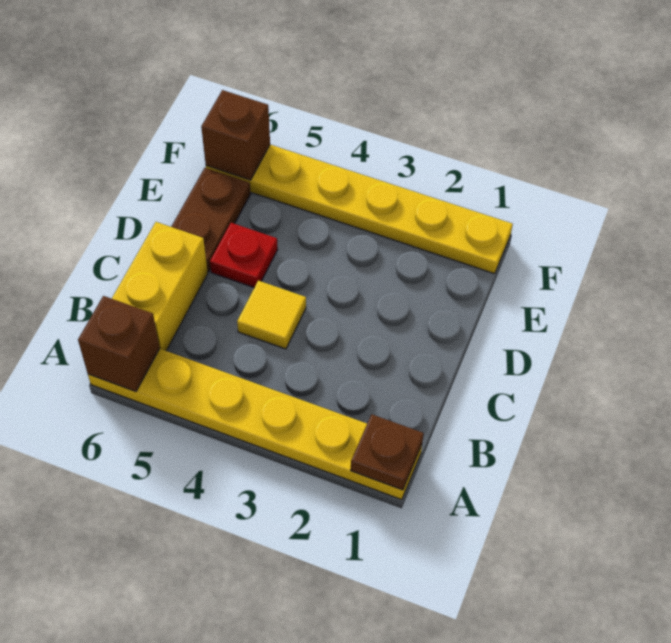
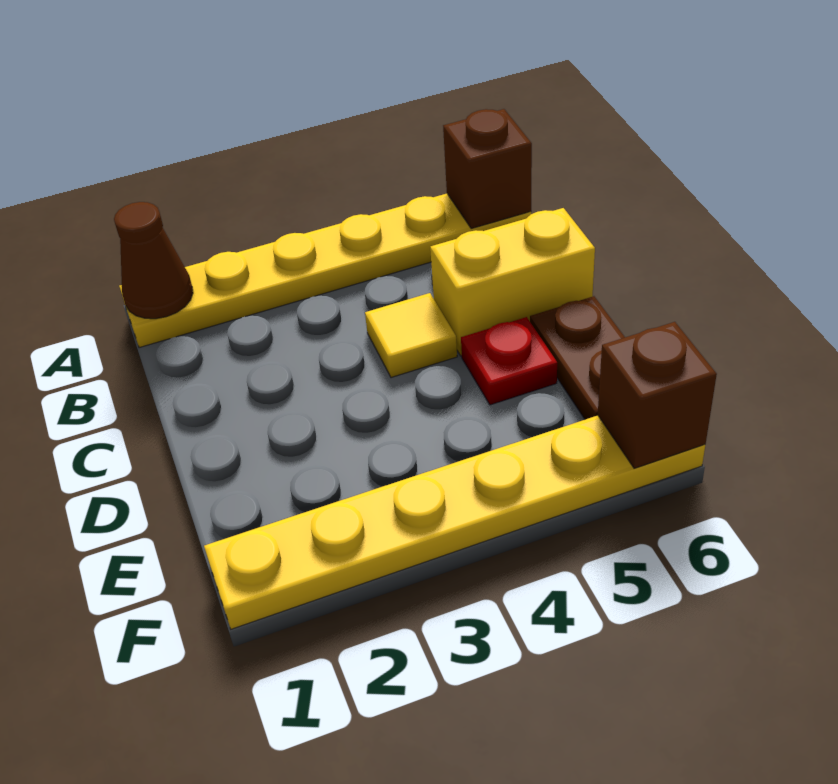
brown 1x1 plate [351,415,424,490] -> brown 1x1 cone [114,202,193,319]
yellow 1x2 brick [112,222,208,351] -> yellow 1x2 brick turned to [430,208,595,356]

